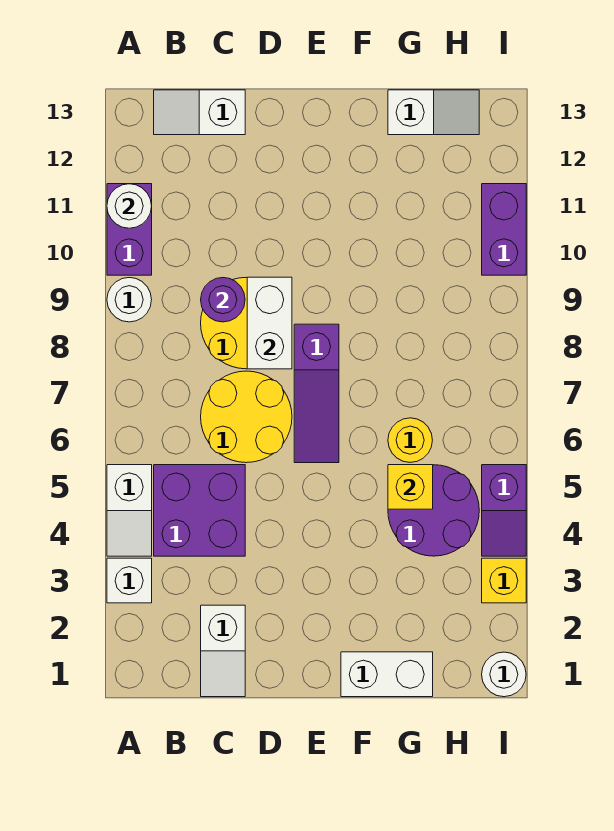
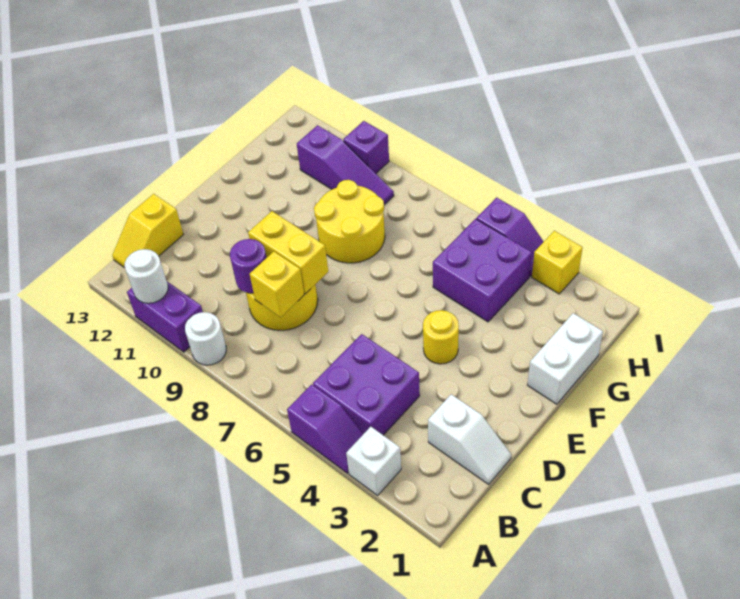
white 1x2 slope [107,465,152,556] -> purple 1x2 slope [287,384,363,473]
white 1x2 slope [154,90,245,135] -> yellow 1x2 slope [112,194,183,268]
yellow 2x2 round brick [201,371,292,463] -> yellow 2x2 round brick moved to [314,180,385,263]
white 1x2 brick [247,277,292,369] -> yellow 1x2 brick [248,211,328,294]
purple 1x3 slope [294,324,339,463] -> purple 1x3 slope moved to [297,125,394,205]
purple 2x2 round brick [388,465,479,556] -> purple 2x2 brick [433,219,532,322]
yellow 1x1 brick [388,465,433,509] -> yellow 1x1 brick moved to [250,252,304,317]
yellow 1x1 round brick [388,418,432,463] -> yellow 1x1 round brick moved to [423,310,459,364]
white 1x2 slope [388,90,479,135] -> none
white 1x1 round brick [482,652,526,697] -> none
purple 1x2 brick [482,184,526,275] -> purple 1x1 brick [343,121,389,173]

